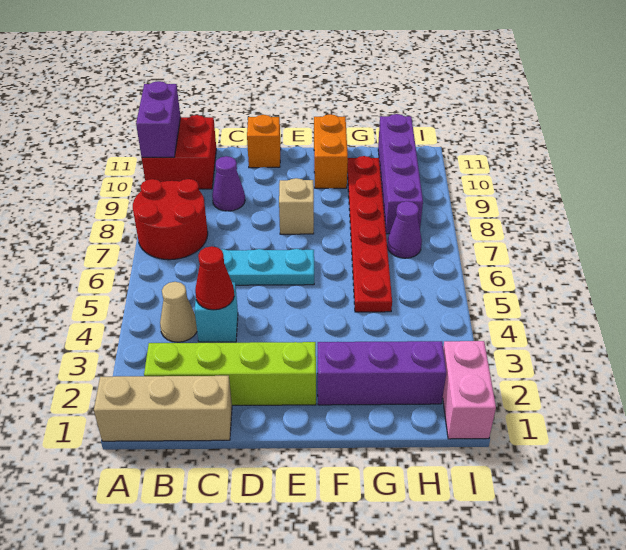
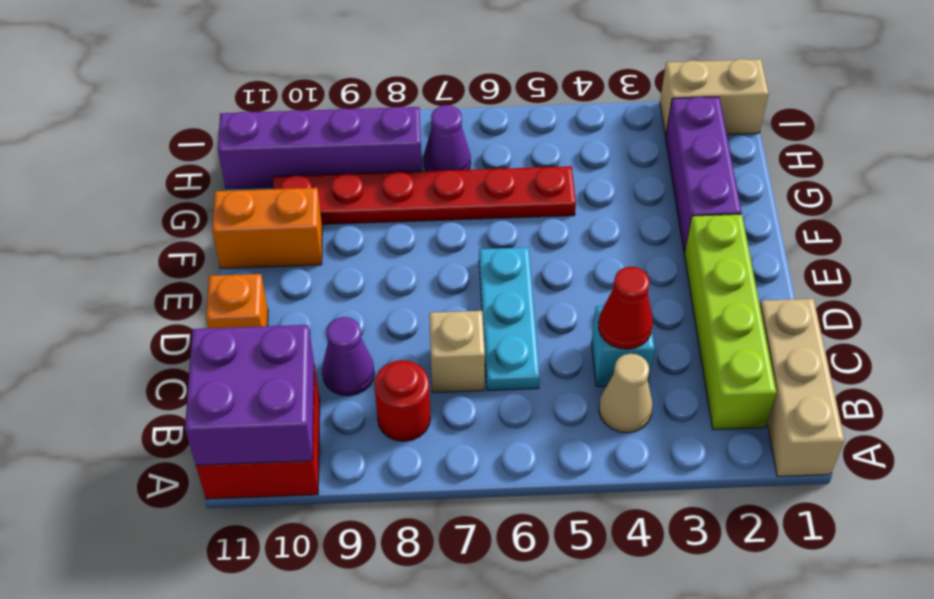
red 2x2 round brick [133,179,208,260] -> red 1x1 round brick [374,360,430,441]
purple 1x2 brick [136,81,180,157] -> purple 2x2 brick [185,325,314,465]
tan 1x1 brick [279,178,314,234] -> tan 1x1 brick moved to [429,311,485,393]
pink 1x2 brick [443,341,496,439] -> tan 1x2 brick [660,59,769,136]

